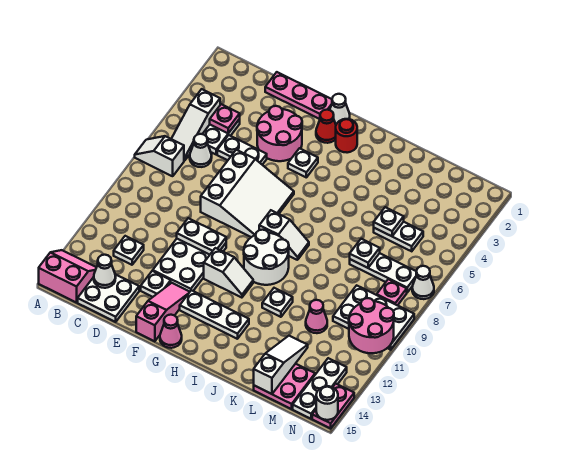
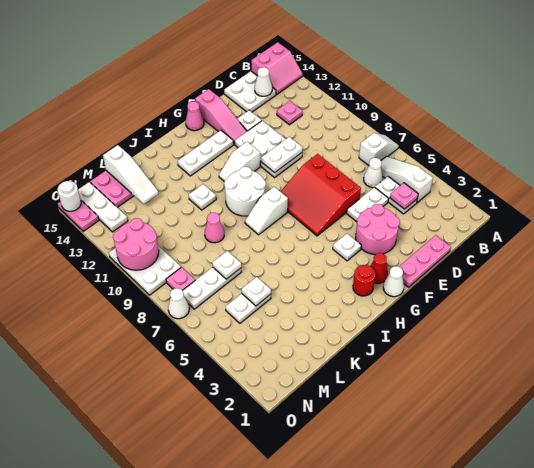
white 1x1 plate [114,236,144,265] -> pink 1x1 plate [277,101,302,125]
white 3x3 slope [201,150,294,237] -> red 3x3 slope [280,154,361,236]
pink 1x1 cone [306,300,327,333] -> pink 1x1 cone moved to [205,213,224,243]
white 2x3 plate [333,285,414,350] -> white 2x3 plate turned to [109,246,181,295]

